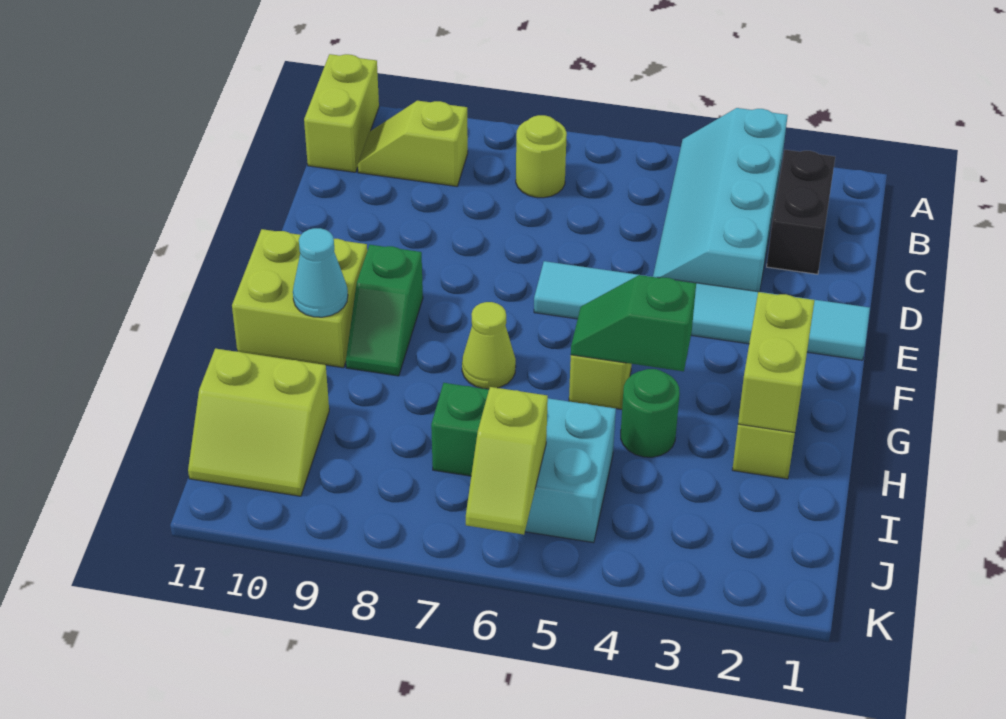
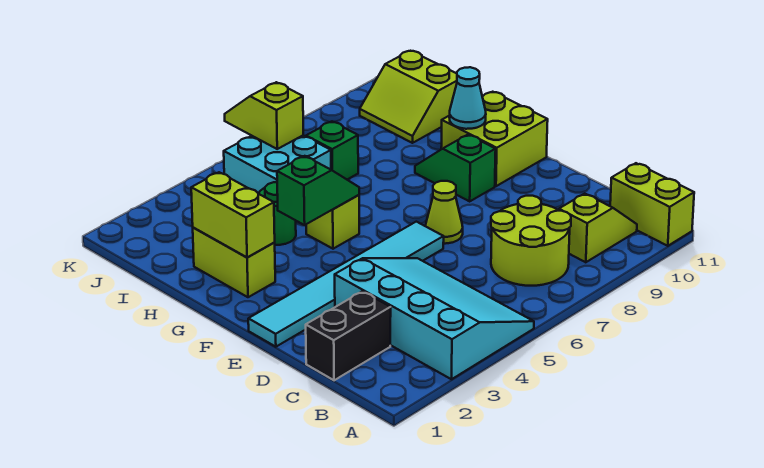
cyan 2x4 slope [653,108,788,292] -> cyan 3x4 slope [335,258,534,379]
black 1x2 brick [767,150,835,274] -> black 1x2 brick turned to [306,291,391,380]
lime 1x1 round brick [516,115,567,198] -> lime 2x2 round brick [491,196,571,286]
lime 1x1 cone [462,302,516,389] -> lime 1x1 cone moved to [425,181,463,244]
lime 2x2 slope [188,348,329,496] -> lime 2x2 slope turned to [360,51,457,143]

